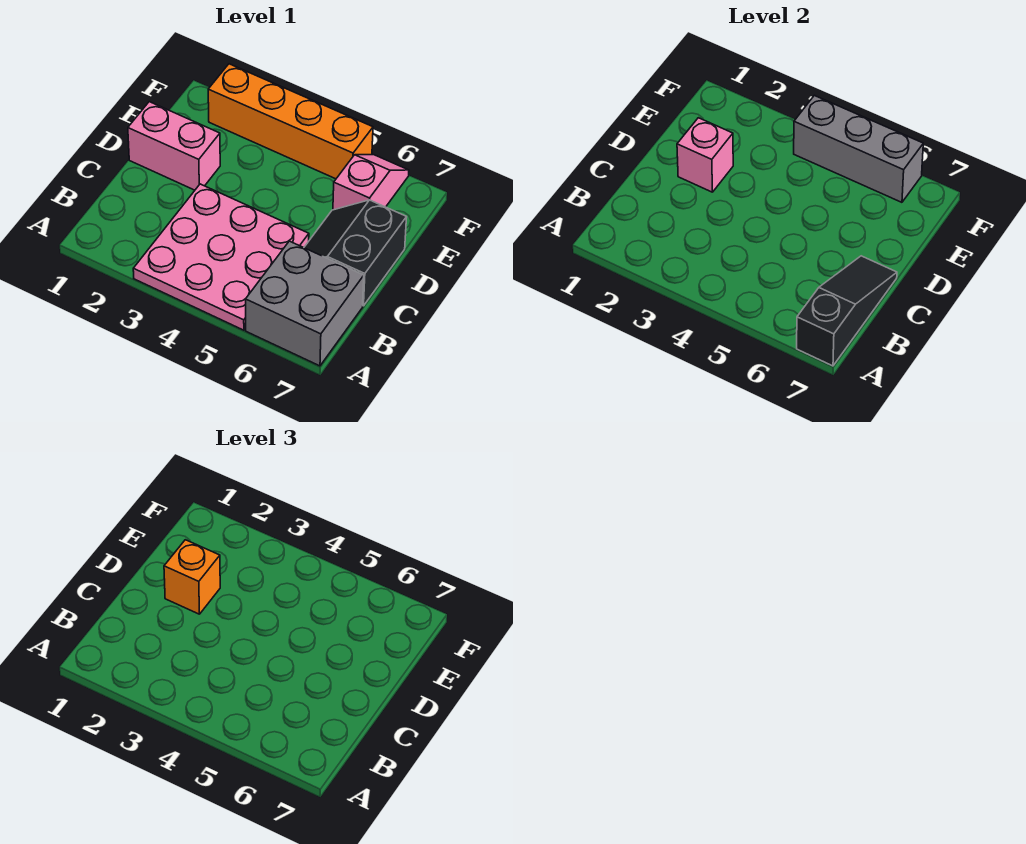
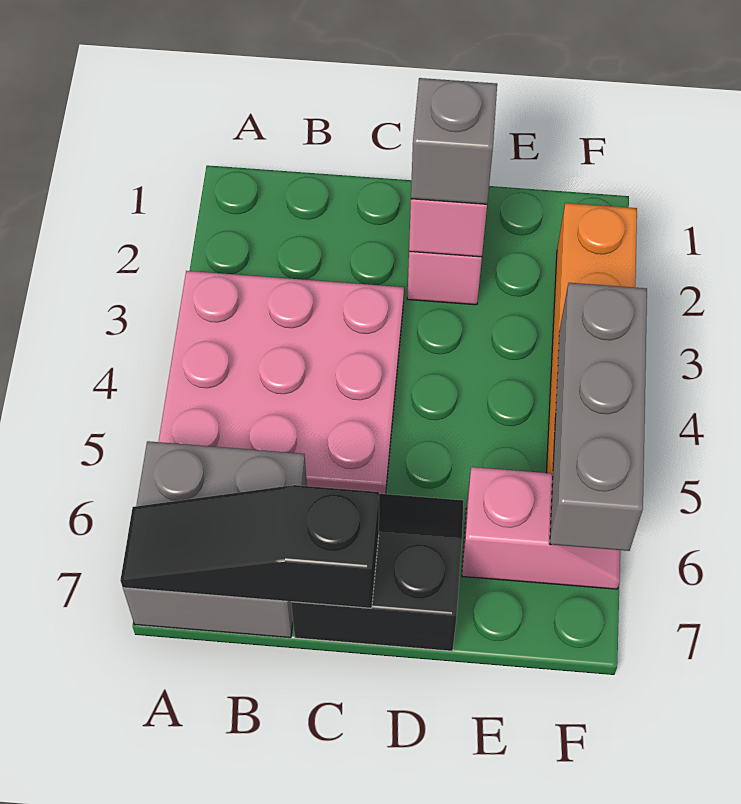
black 1x3 slope [797,256,897,366] -> black 1x3 slope turned to [120,485,379,608]
orange 1x1 brick [164,540,220,614] -> grey 1x1 brick [411,78,497,204]

